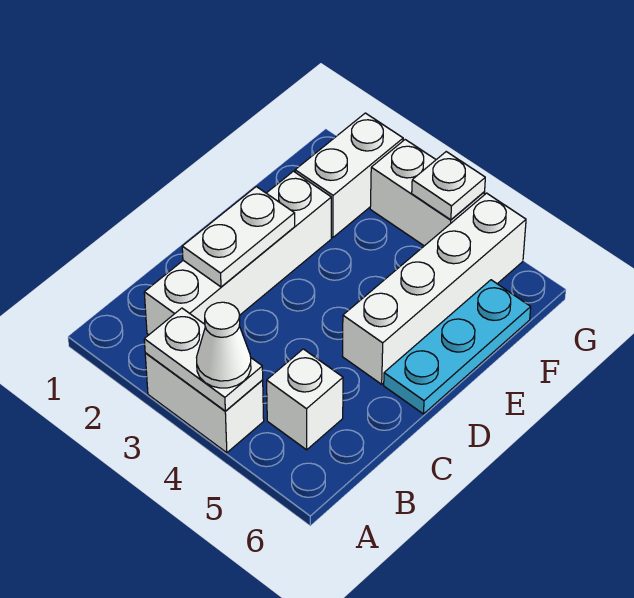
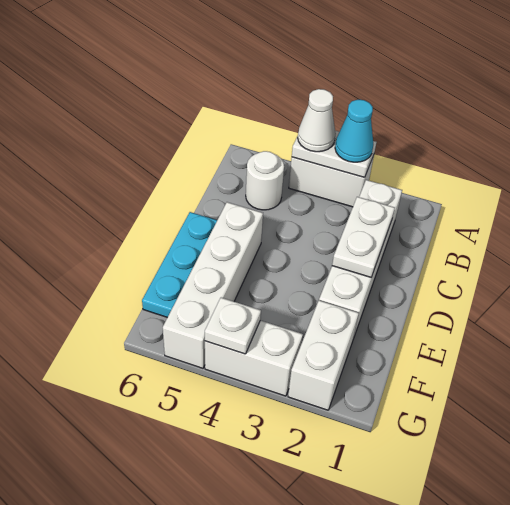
none -> cyan 1x1 cone [335,100,373,162]
white 1x1 brick [267,349,343,450] -> white 1x1 round brick [246,151,284,210]

